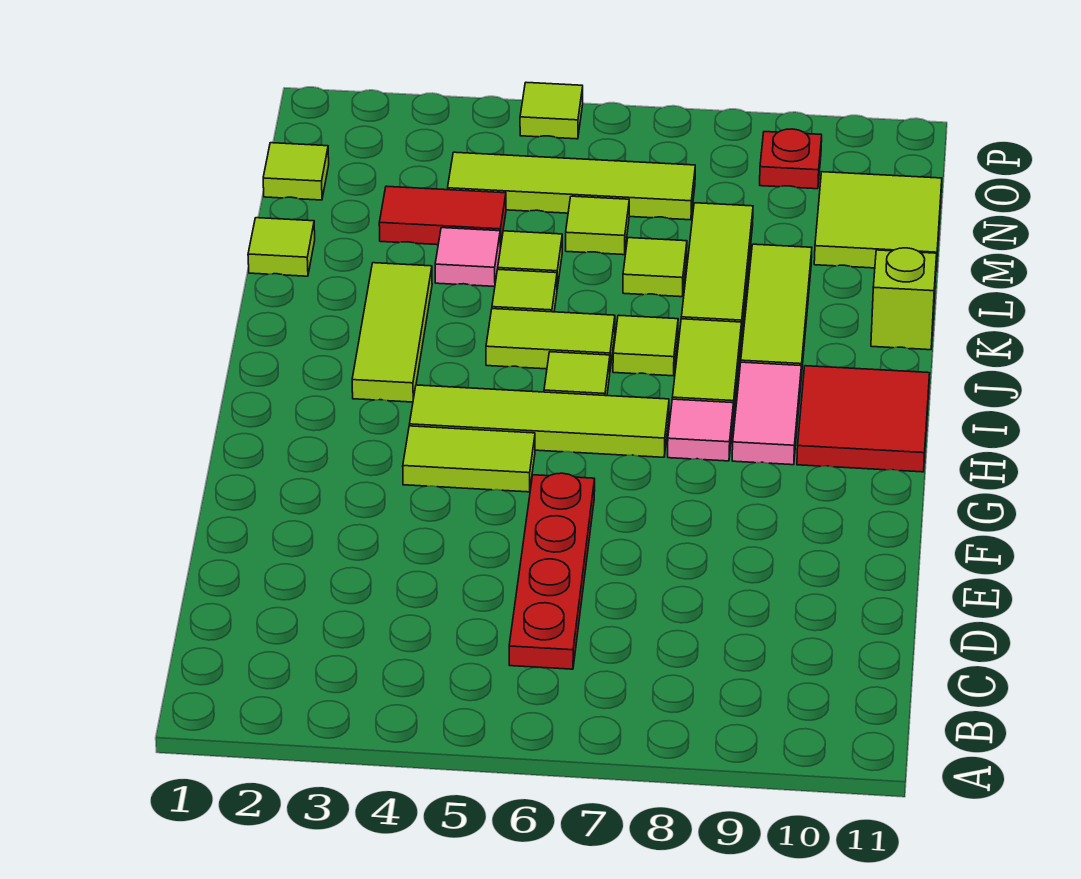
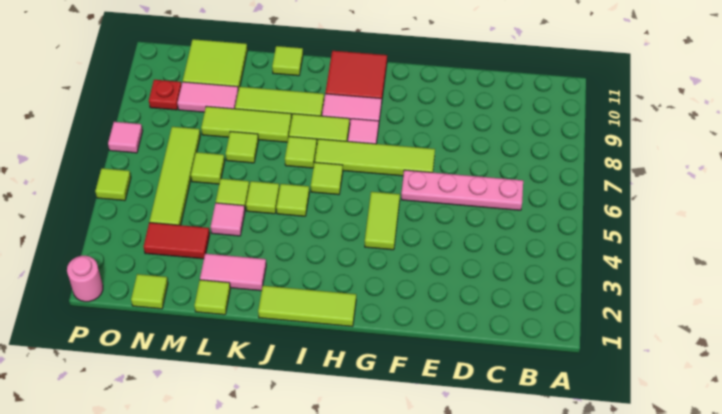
red 1x4 plate [509,473,595,669] -> pink 1x4 plate [401,170,523,210]
lime 1x4 tile [410,385,669,457] -> lime 1x4 tile turned to [315,139,435,176]
lime 1x3 tile [352,263,432,402] -> lime 1x3 tile moved to [258,286,356,327]
lime 1x2 tile [486,309,615,369] -> lime 1x1 tile [276,184,309,216]
none -> pink 1x2 tile [200,254,266,291]
lime 1x1 brick [871,248,937,350] -> lime 1x1 tile [272,46,303,76]
red 1x2 tile [379,186,506,248] -> red 1x2 tile turned to [144,222,210,259]
none -> pink 1x2 tile [177,82,238,112]
none -> pink 1x1 round brick [67,256,103,302]
none -> pink 1x1 tile [108,122,143,153]

